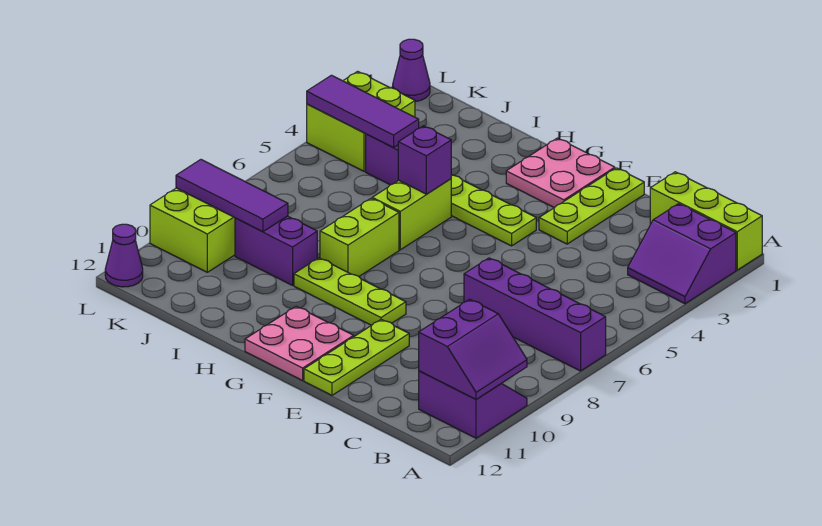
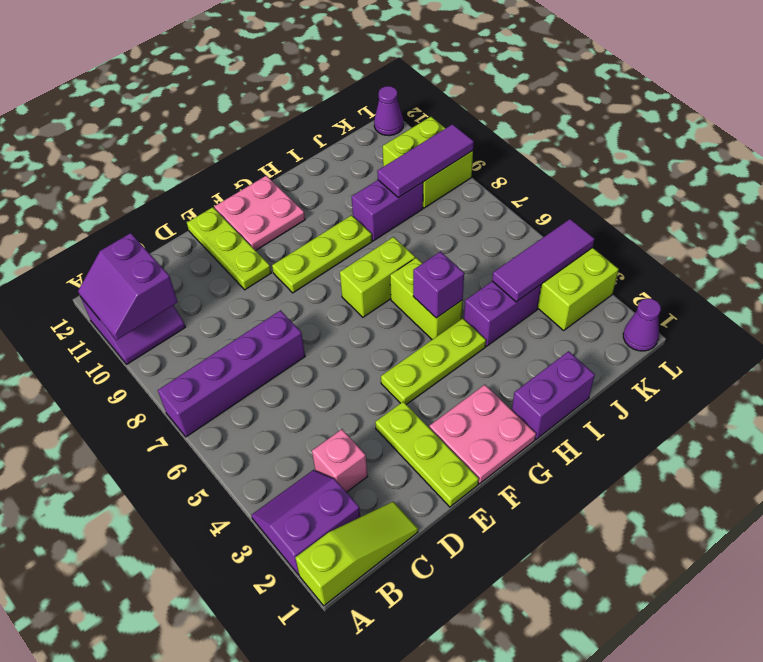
lime 1x3 brick [650,172,762,270] -> lime 1x3 slope [295,502,418,606]
none -> pink 1x1 brick [312,429,367,492]
none -> purple 1x2 brick [512,351,595,439]
lime 1x2 brick [320,198,399,276] -> lime 1x2 brick turned to [340,237,415,317]

